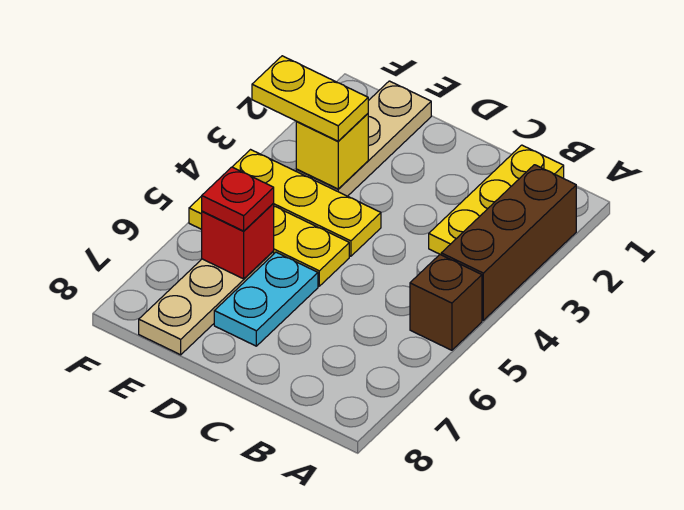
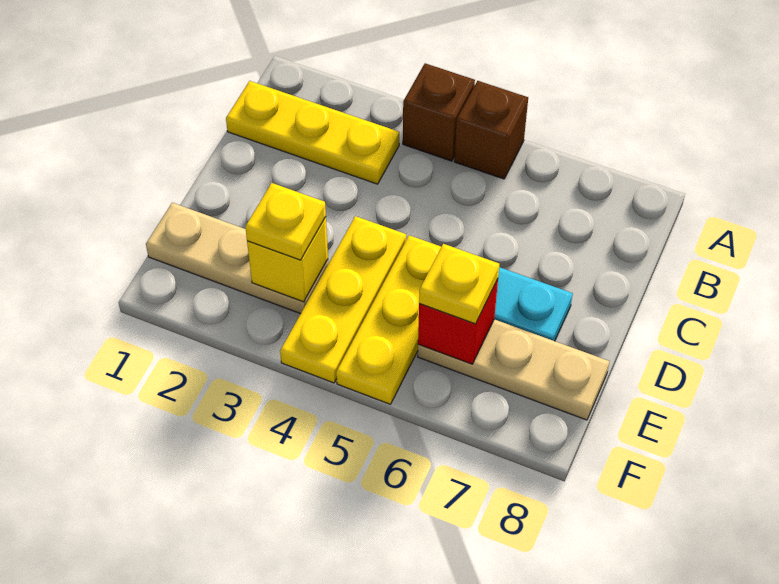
brown 1x3 brick [441,165,576,320] -> brown 1x1 brick [403,63,475,161]
yellow 1x2 plate [252,56,368,141] -> yellow 1x1 plate [245,183,326,260]
red 1x1 plate [202,167,274,231] -> yellow 1x1 plate [419,244,499,324]

